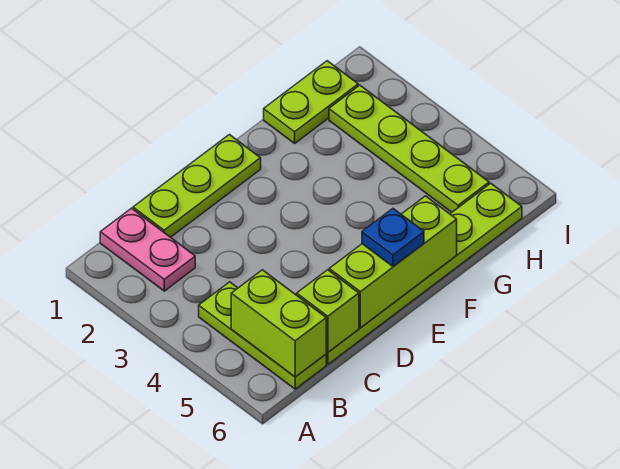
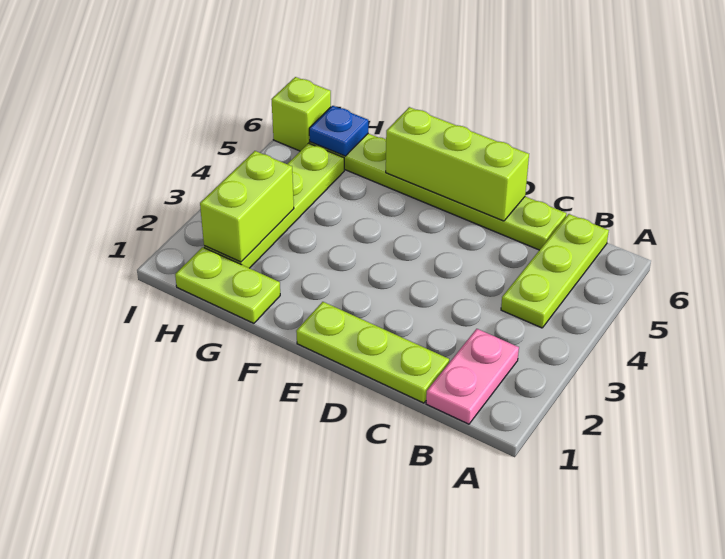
lime 1x2 brick [231,270,326,377] -> lime 1x2 brick moved to [200,151,294,262]
lime 1x1 brick [297,270,359,352] -> lime 1x1 brick moved to [271,77,331,151]
blue 1x1 plate [362,209,424,267] -> blue 1x1 plate moved to [309,106,368,156]

